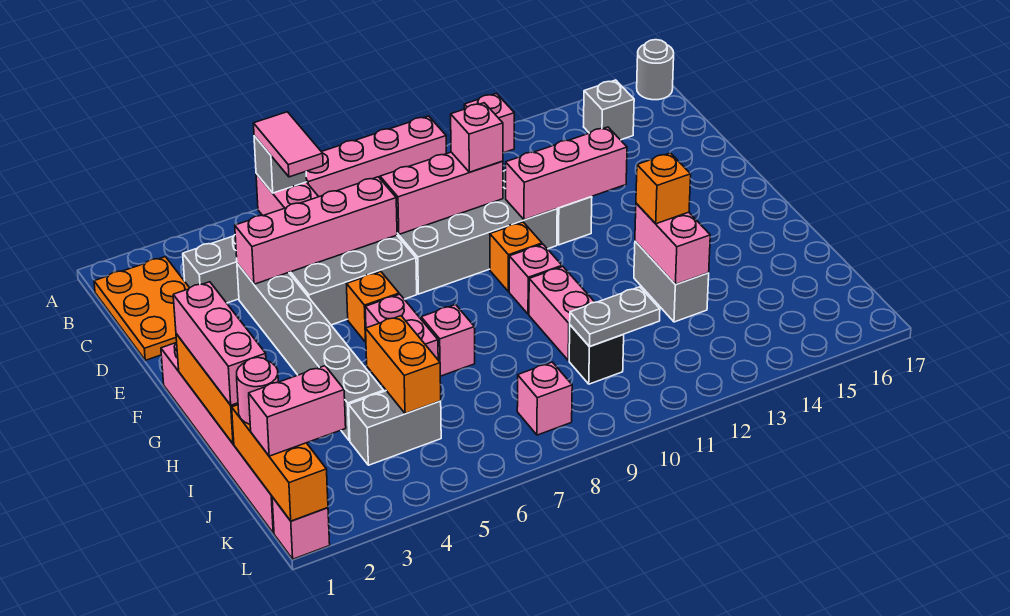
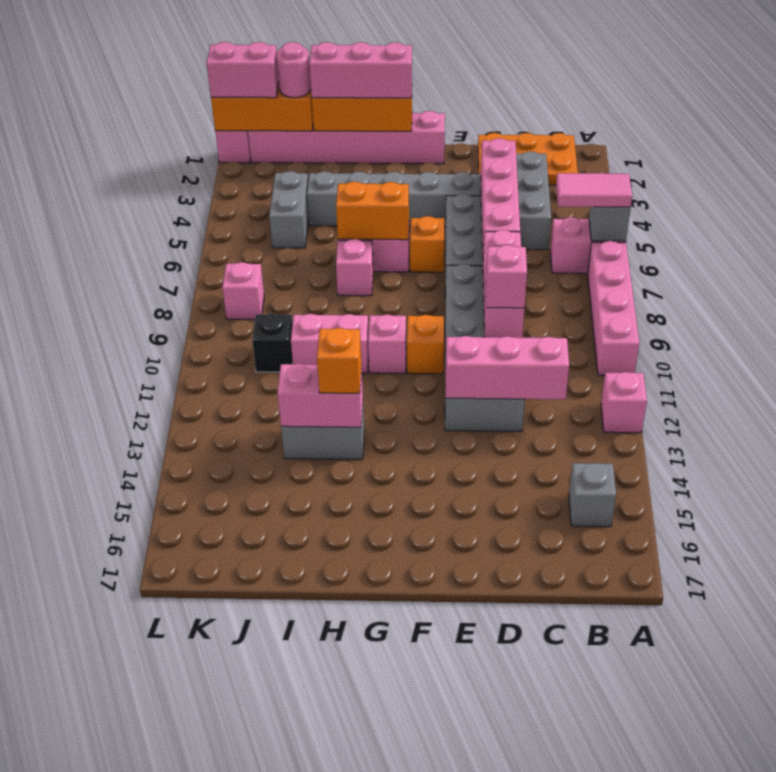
grey 1x1 round brick [637,40,674,100] -> none
pink 1x3 brick [506,127,627,220] -> pink 1x3 brick turned to [445,336,569,399]
orange 1x2 brick [366,316,441,414] -> orange 1x2 brick moved to [336,182,409,240]
grey 1x2 plate [570,287,660,346] -> none
pink 1x2 brick [249,366,346,456] -> pink 1x2 brick turned to [206,42,279,98]

